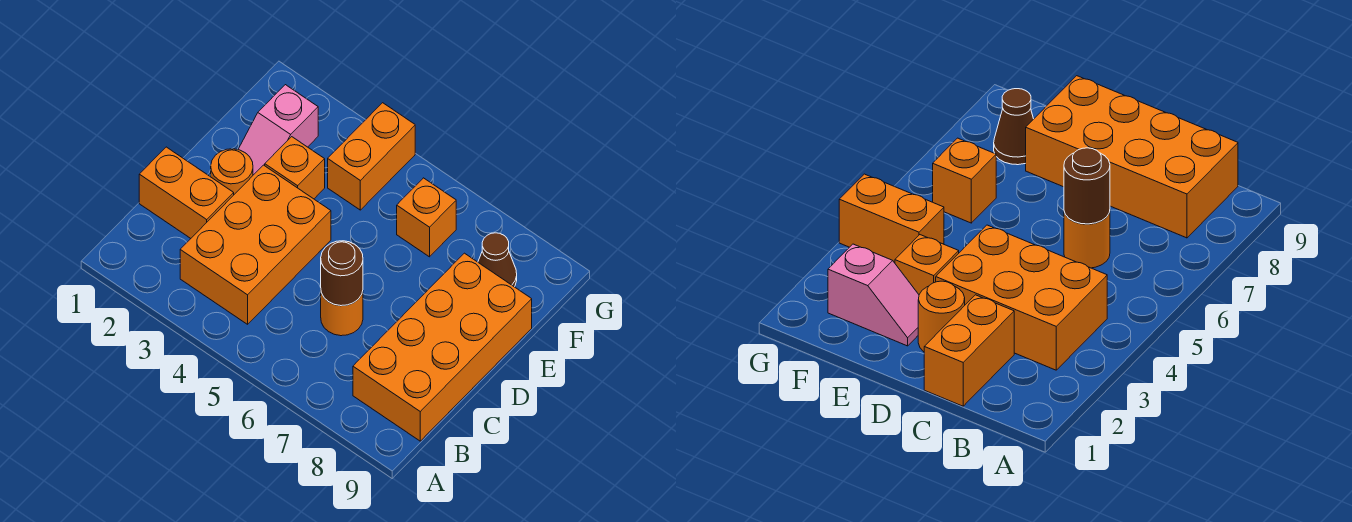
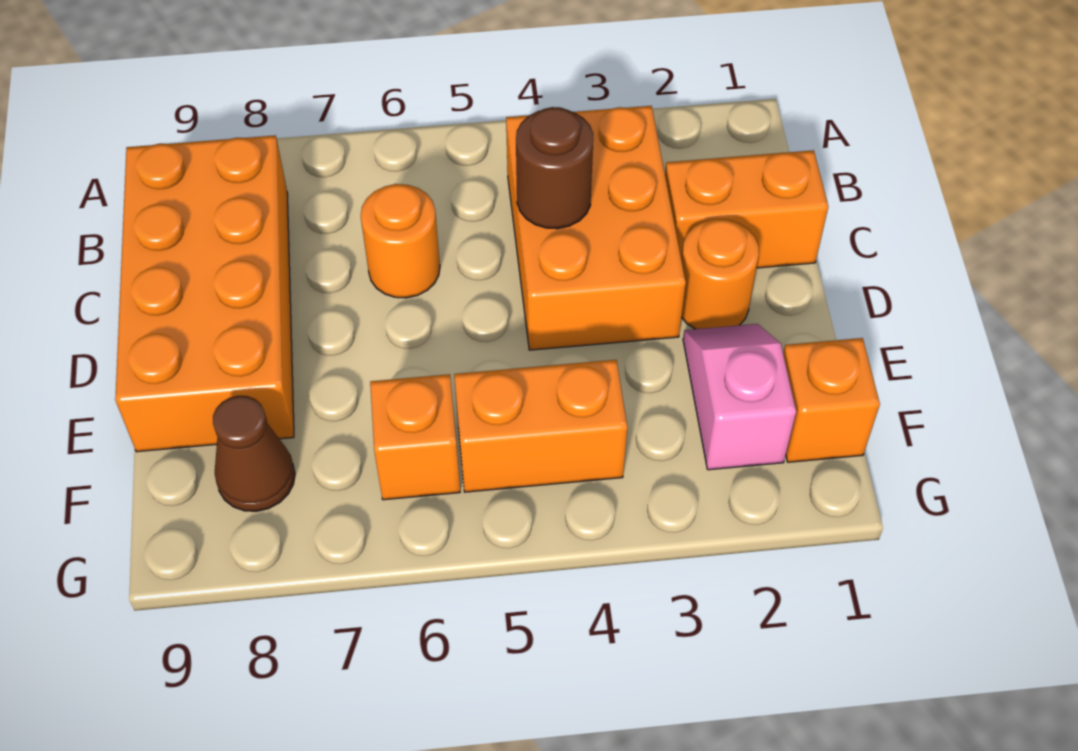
brown 1x1 round brick [321,241,363,306] -> brown 1x1 round brick moved to [516,107,593,229]
orange 1x1 brick [265,137,325,199] -> orange 1x1 brick moved to [783,338,880,462]
orange 1x2 brick [328,103,415,210] -> orange 1x2 brick turned to [454,360,627,492]

